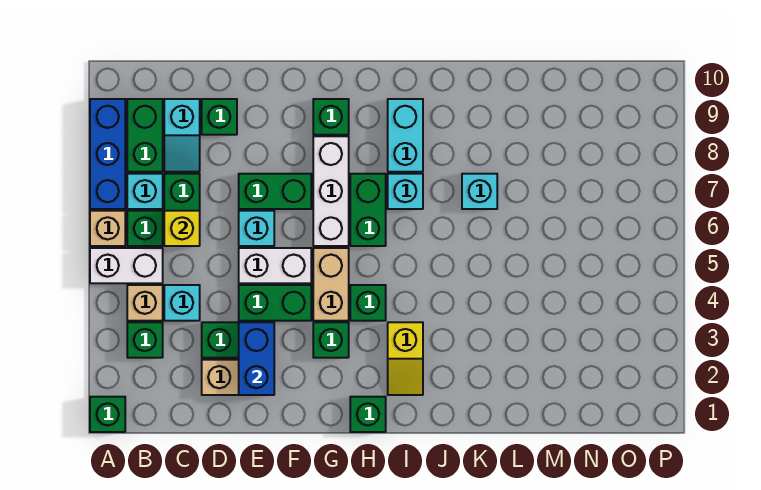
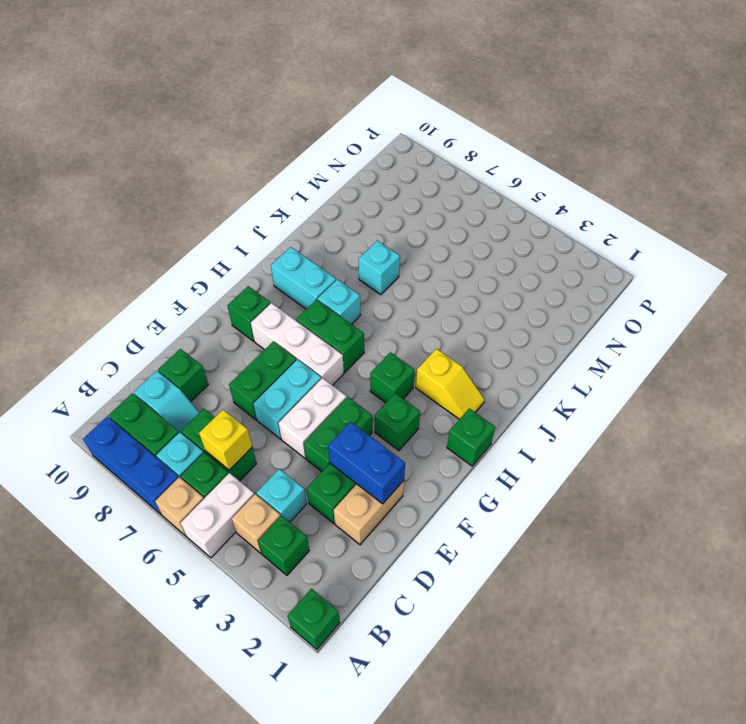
cyan 1x1 brick [239,211,274,246] -> cyan 1x2 brick [253,360,321,439]
tan 1x2 brick [313,248,349,321] -> none

